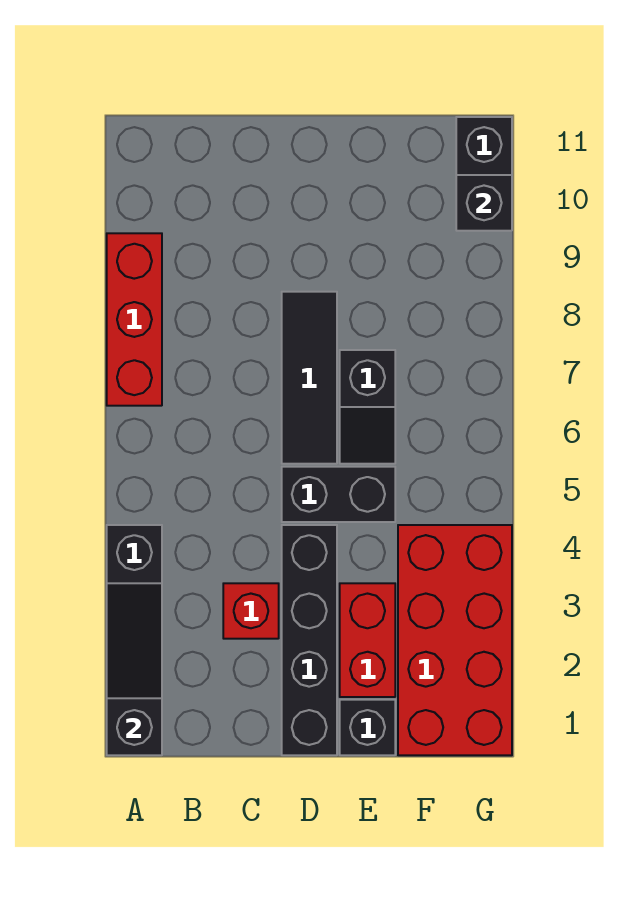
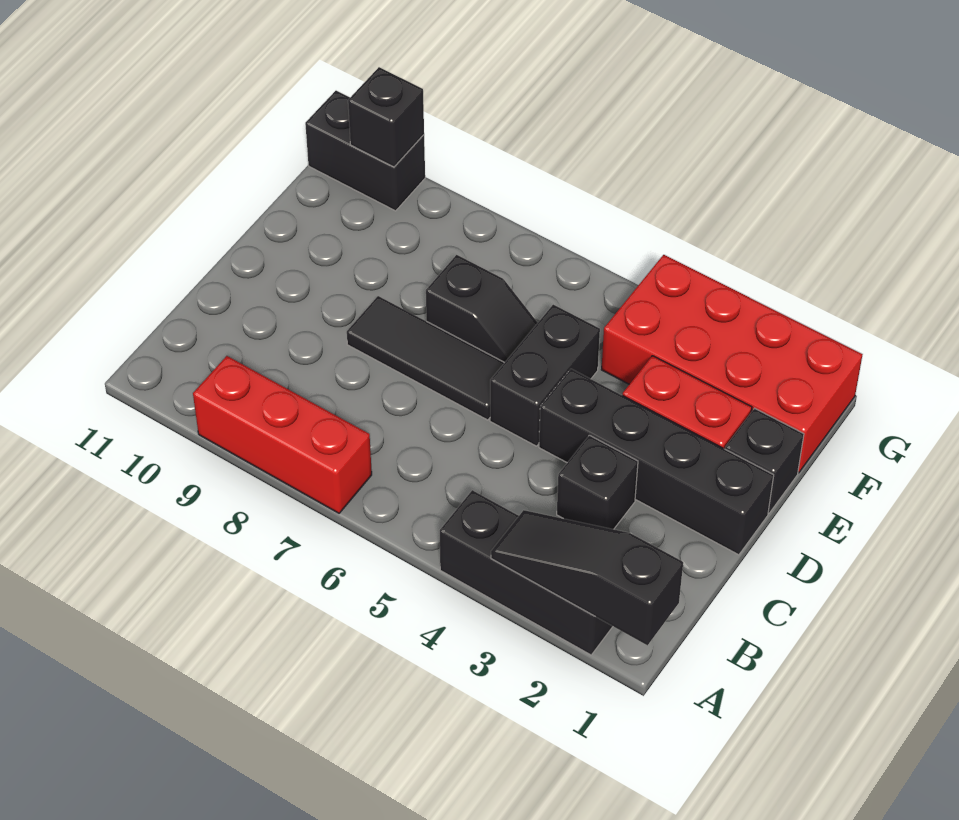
red 1x1 brick [223,583,279,639] -> black 1x1 brick [557,435,638,529]

